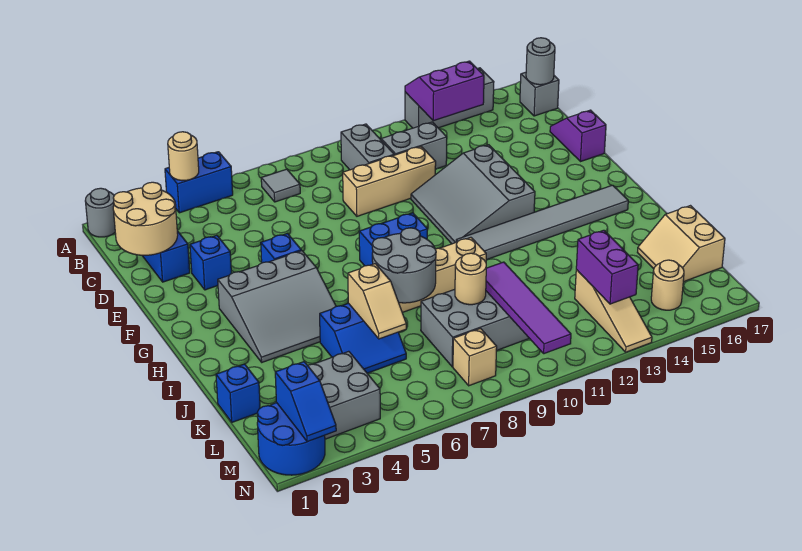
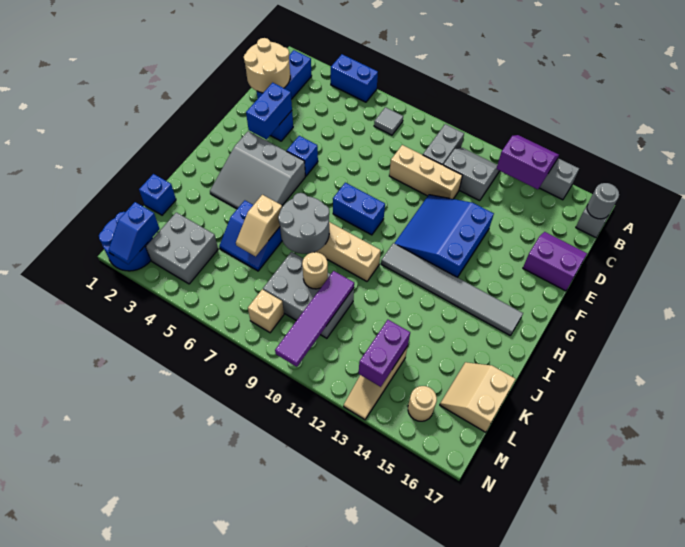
grey 1x1 round brick [85,188,115,237] -> none
tan 1x1 round brick [168,132,199,181] -> none
purple 1x2 slope [550,110,606,161] -> purple 2x2 slope [523,232,587,291]
none -> blue 1x2 brick [246,83,292,139]
grey 3x3 slope [411,145,535,244] -> blue 3x3 slope [395,195,494,277]

